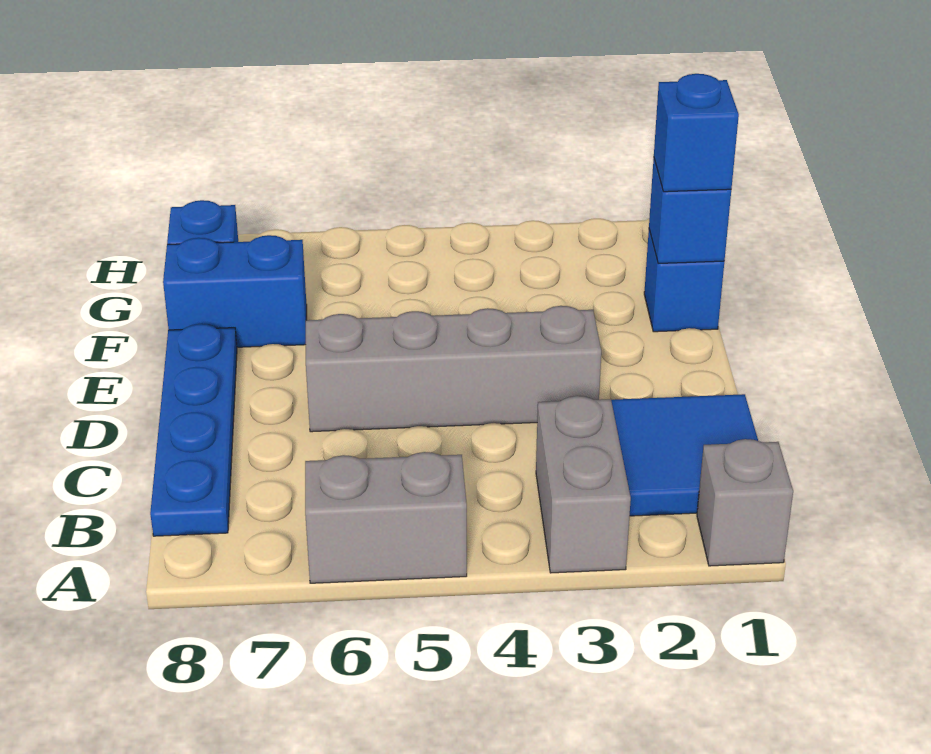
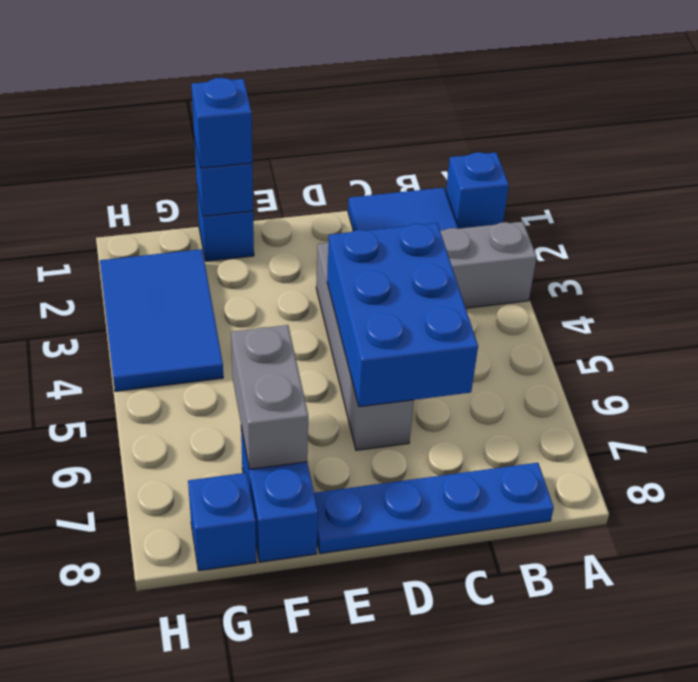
grey 1x1 brick [697,439,793,566] -> blue 1x1 brick [446,152,509,229]
grey 1x2 brick [305,452,467,583] -> grey 1x2 brick moved to [231,325,308,469]
none -> blue 2x3 brick [327,223,478,407]
none -> blue 2x3 tile [100,249,223,391]

